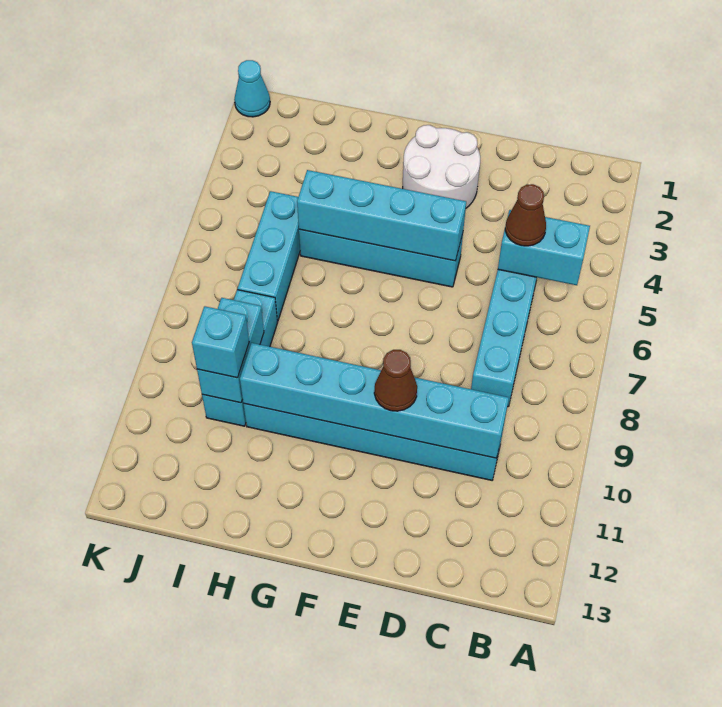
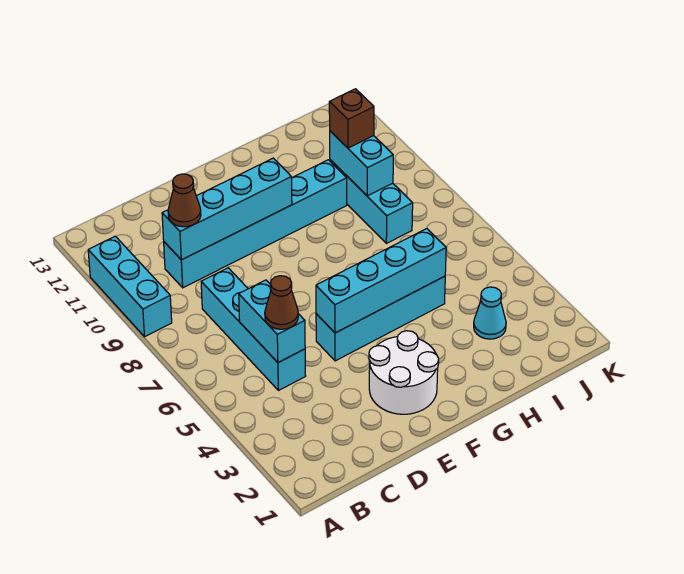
cyan 1x2 brick [498,210,590,285] -> cyan 1x2 brick turned to [239,280,305,363]
cyan 1x6 brick [240,343,509,458] -> cyan 1x4 brick [162,158,292,260]
brown 1x1 cone [374,350,417,411] -> brown 1x1 cone moved to [168,174,201,227]
cyan 1x3 brick [238,191,300,321] -> cyan 1x3 brick moved to [88,236,172,337]
cyan 1x1 brick [192,306,249,378] -> brown 1x1 brick [329,89,374,148]
cyan 1x1 cone [234,60,270,117] -> cyan 1x1 cone moved to [474,287,506,339]

